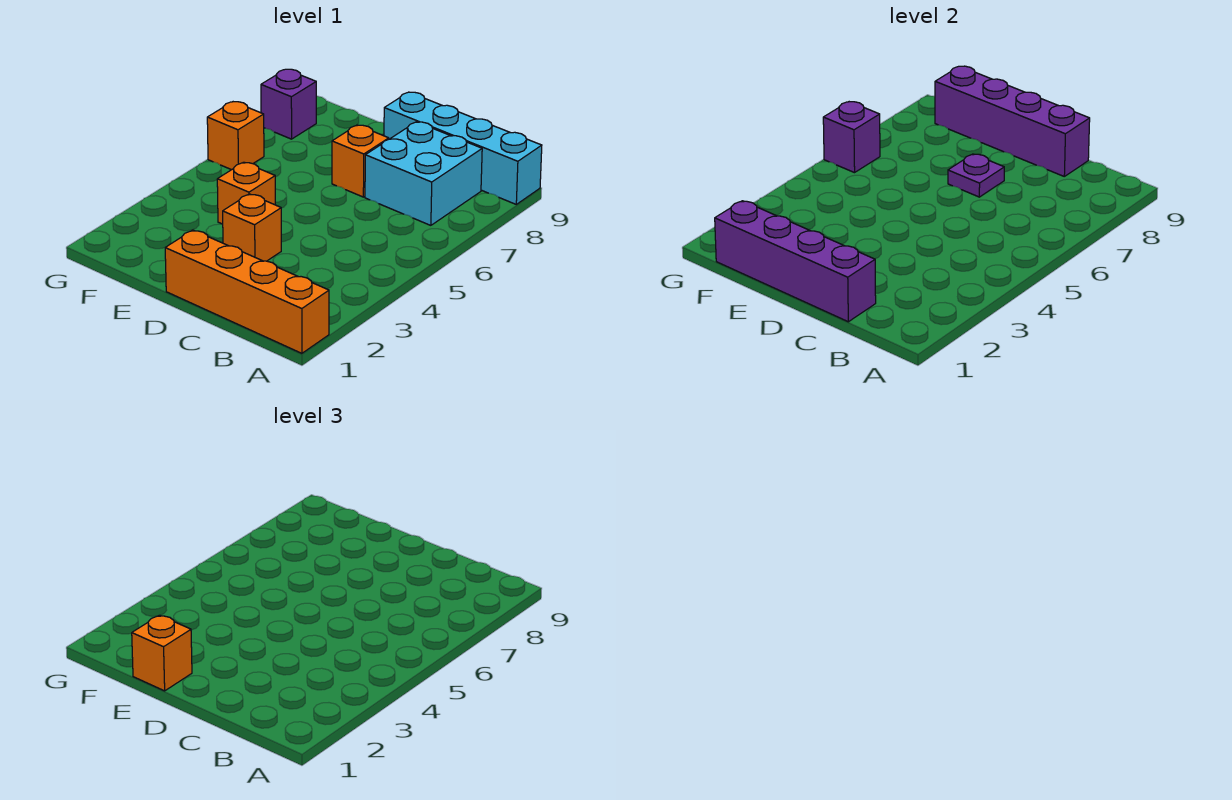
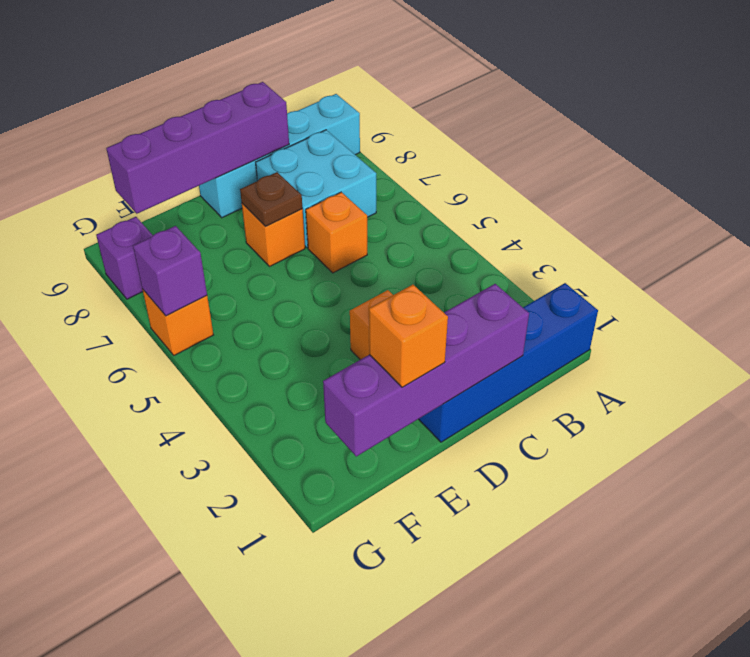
orange 1x4 brick [165,230,329,353] -> blue 1x4 brick [419,283,598,442]
purple 1x1 plate [948,154,1004,197] -> brown 1x1 plate [240,172,302,226]
orange 1x1 brick [217,162,275,224] -> orange 1x1 brick moved to [306,192,367,273]

